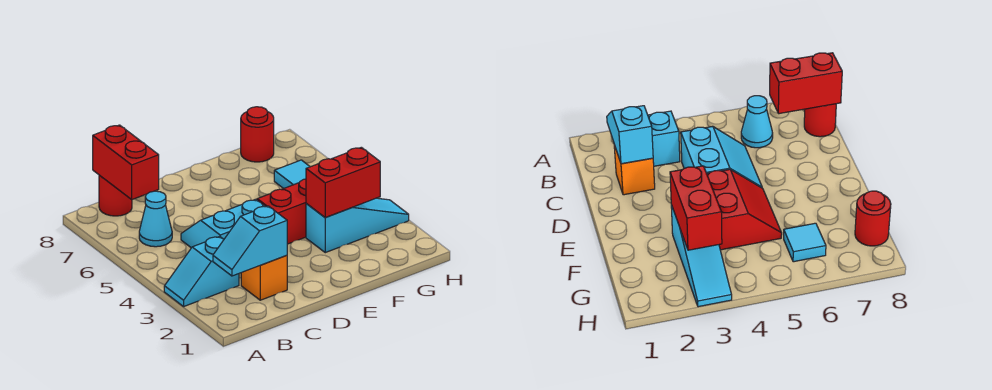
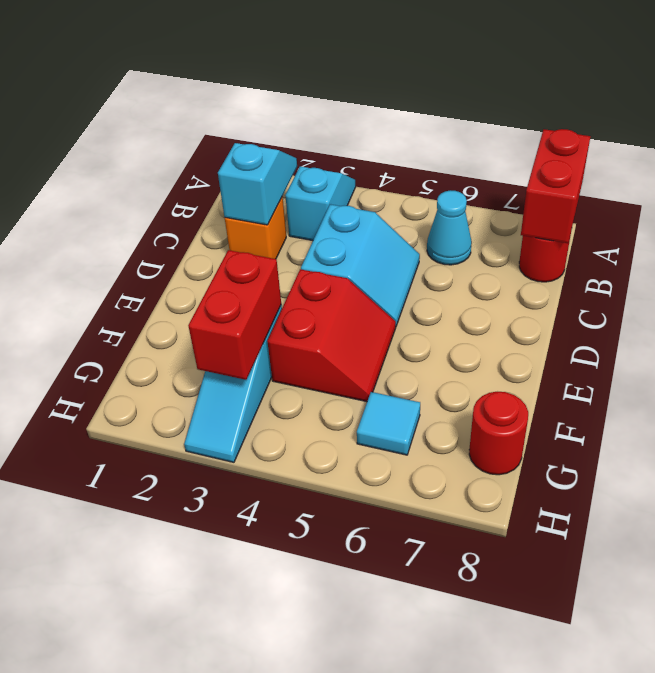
red 1x2 brick [93,125,159,200] -> red 1x2 brick turned to [521,129,590,243]

